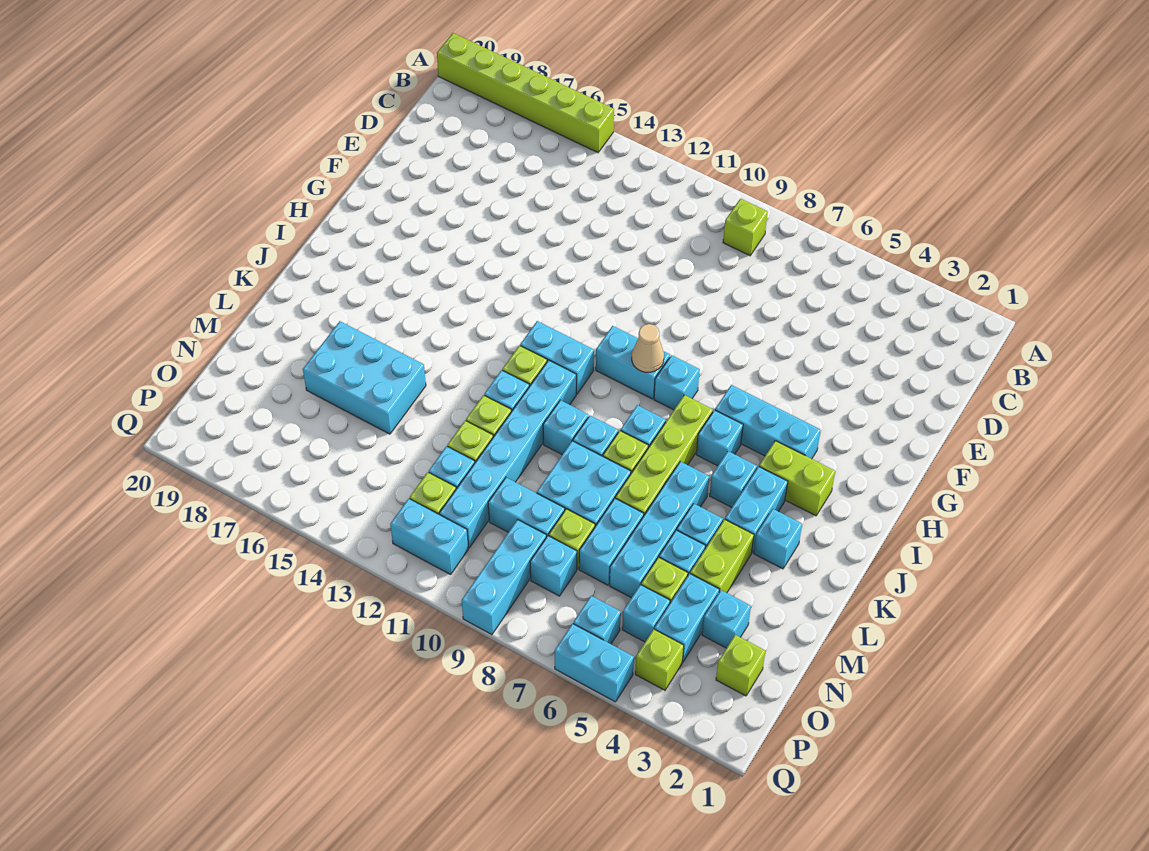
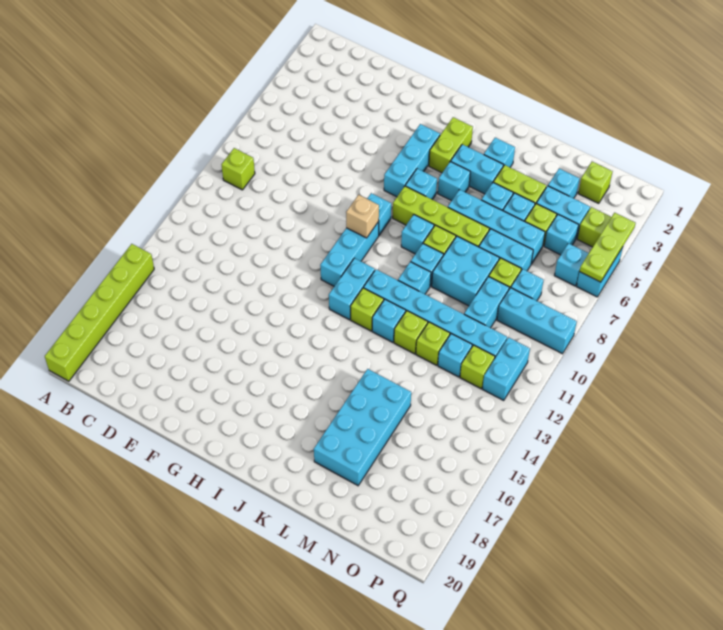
cyan 1x2 brick [596,326,670,399] -> cyan 1x3 brick [320,222,379,286]
tan 1x1 cone [632,324,664,372] -> tan 1x1 brick [346,195,379,238]
cyan 2x3 brick [303,321,426,434] -> cyan 2x4 brick [314,369,411,486]
none -> lime 1x3 plate [580,213,635,282]

